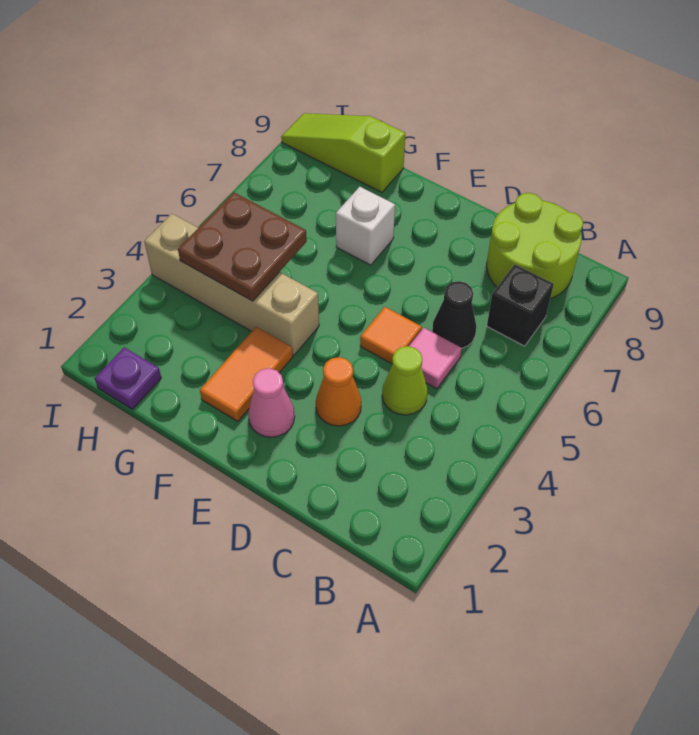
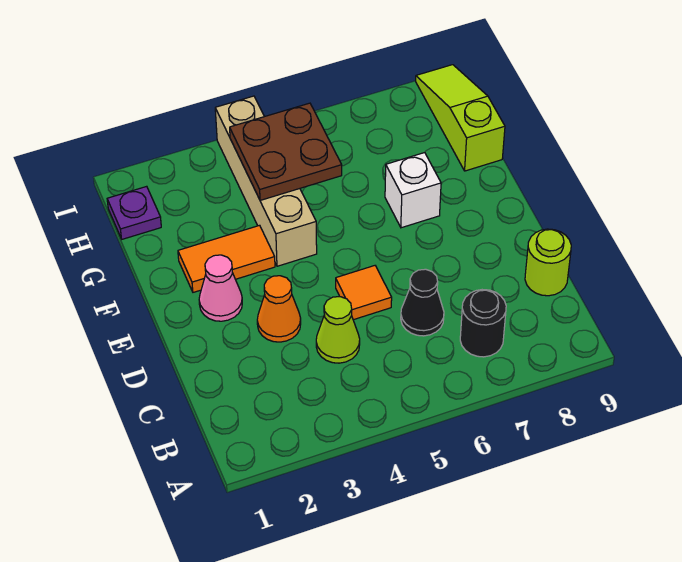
black 1x1 brick [487,264,554,346] -> black 1x1 round brick [460,290,506,357]
lime 2x2 round brick [487,193,583,299] -> lime 1x1 round brick [525,229,571,296]
pink 1x1 tile [409,328,462,389] -> none

